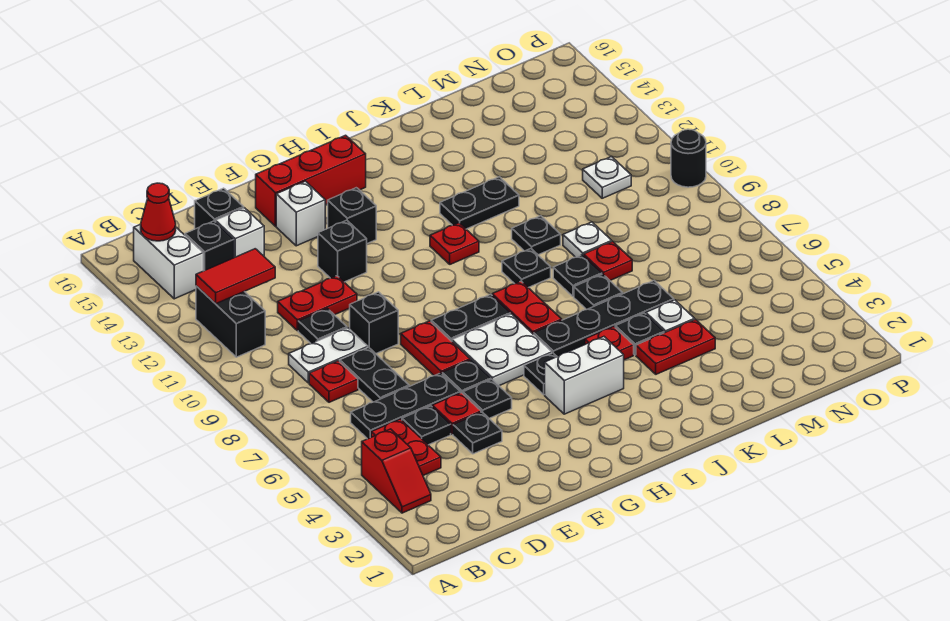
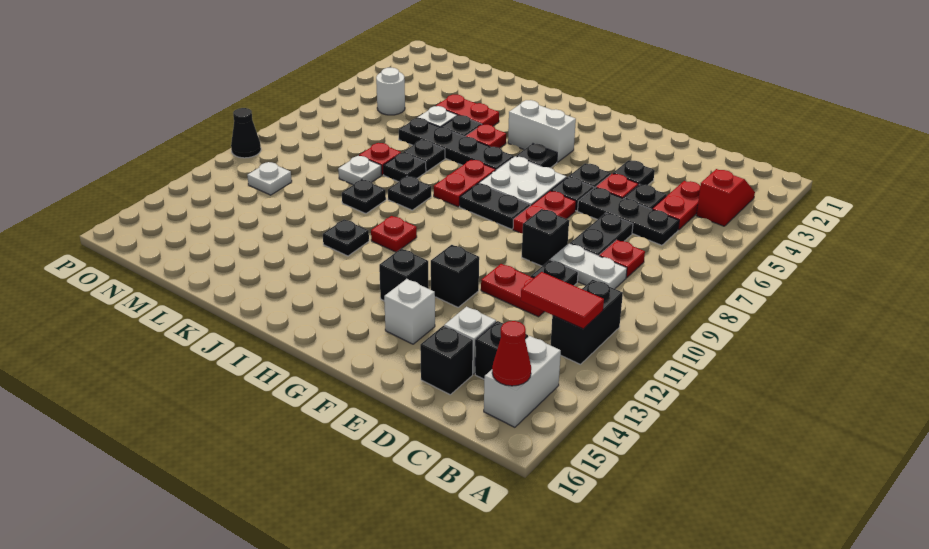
red 1x3 brick [256,135,366,226] -> none
black 1x2 plate [440,177,519,229] -> black 1x1 plate [323,219,369,256]
none -> white 1x1 round brick [376,68,405,115]
black 1x1 round brick [671,129,706,187] -> black 1x1 cone [231,108,261,158]

